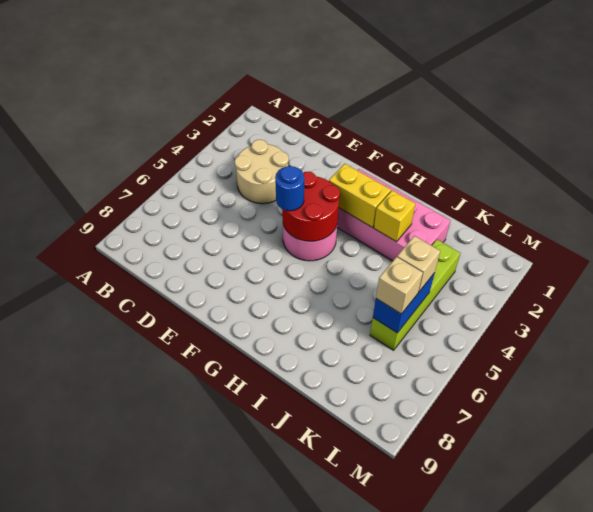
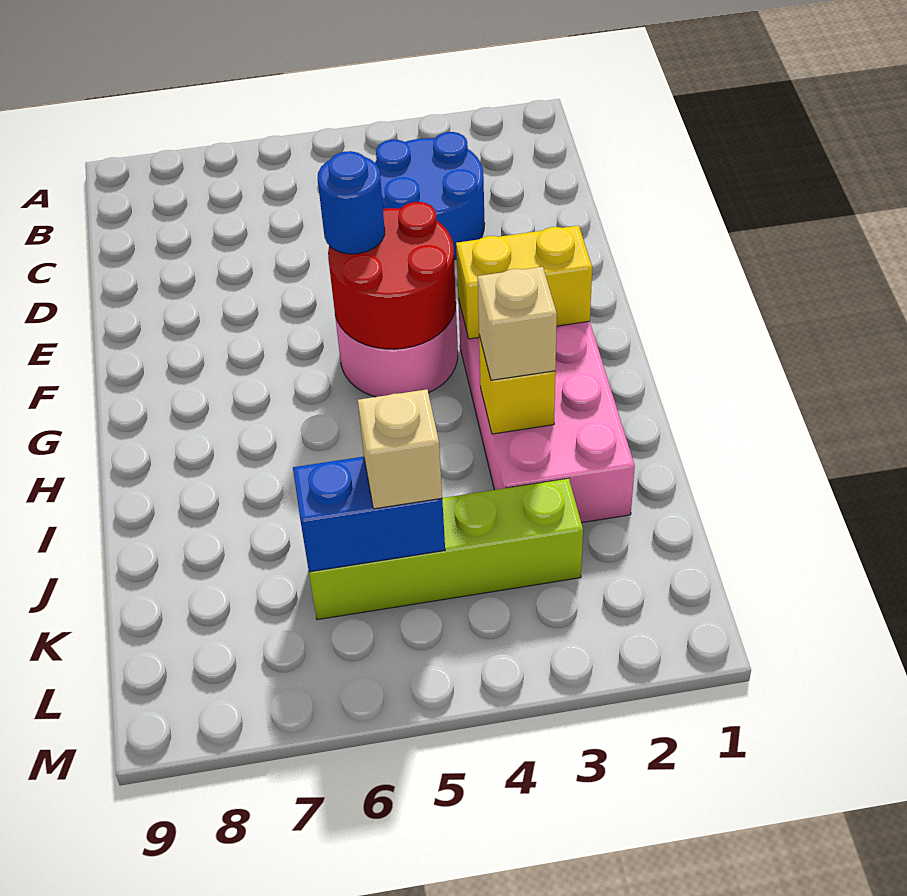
tan 2x2 round brick [235,139,289,204] -> blue 2x2 round brick [375,132,485,260]
yellow 1x2 brick [329,164,391,228] -> yellow 1x2 brick turned to [456,225,592,339]
tan 1x1 brick [376,257,423,314] -> tan 1x1 brick moved to [478,267,557,380]

